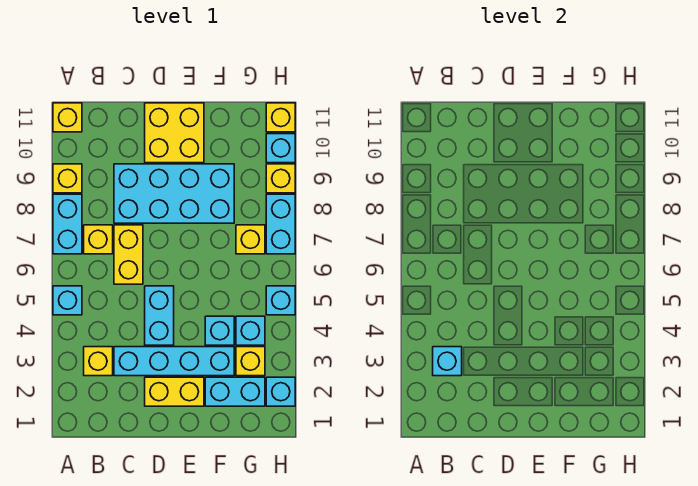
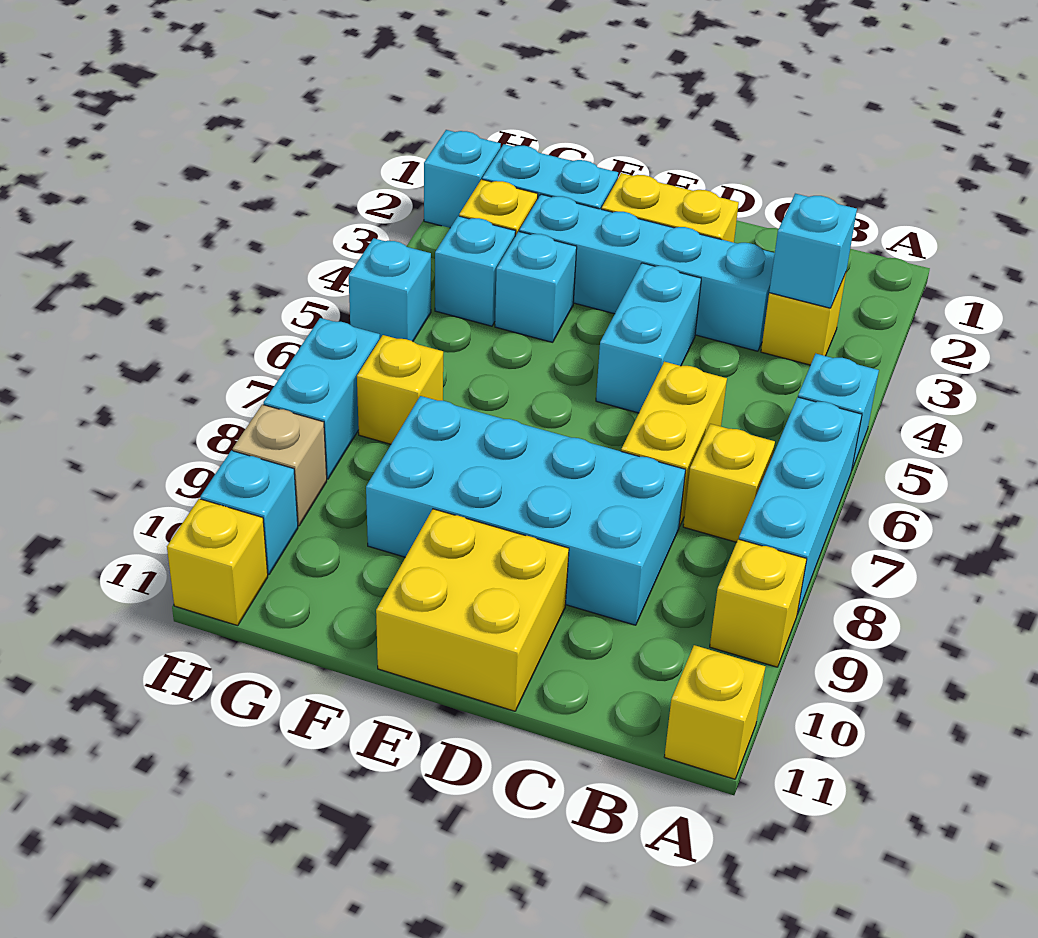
cyan 1x2 brick [53,194,82,254] -> cyan 1x3 brick [739,397,862,615]
yellow 1x1 brick [266,164,295,193] -> tan 1x1 brick [233,404,327,526]

